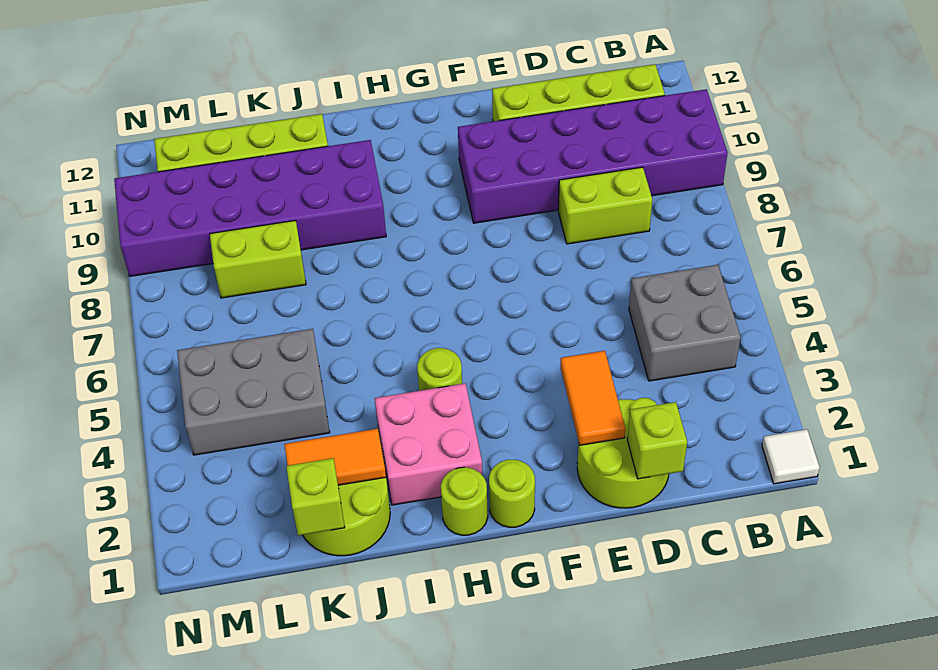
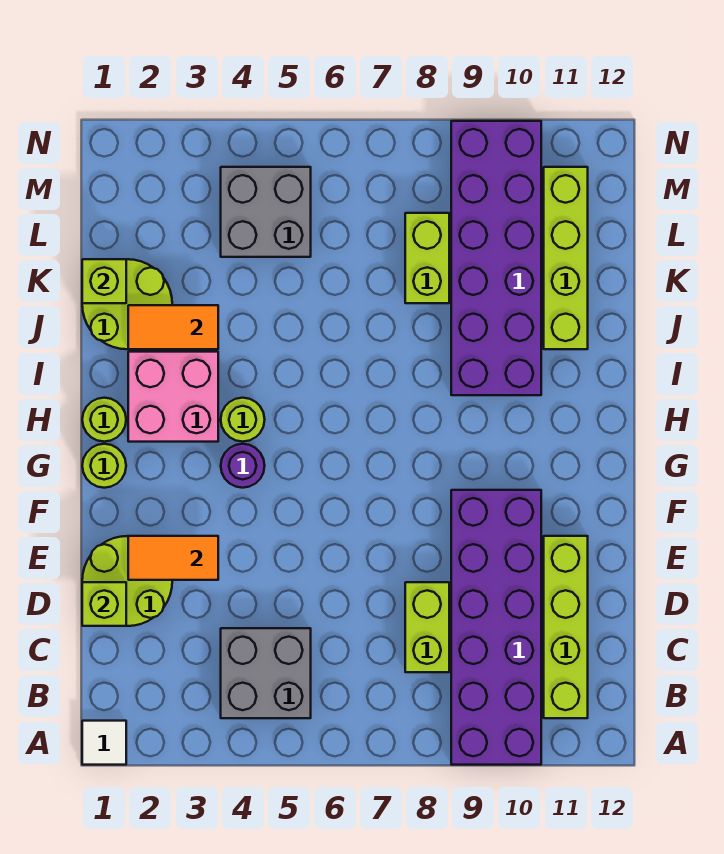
none -> purple 1x1 round brick [221,444,265,488]
orange 1x2 tile [284,429,386,485] -> orange 1x2 tile turned to [128,305,218,349]
grey 2x3 brick [177,329,330,455] -> grey 2x2 brick [221,167,311,257]

